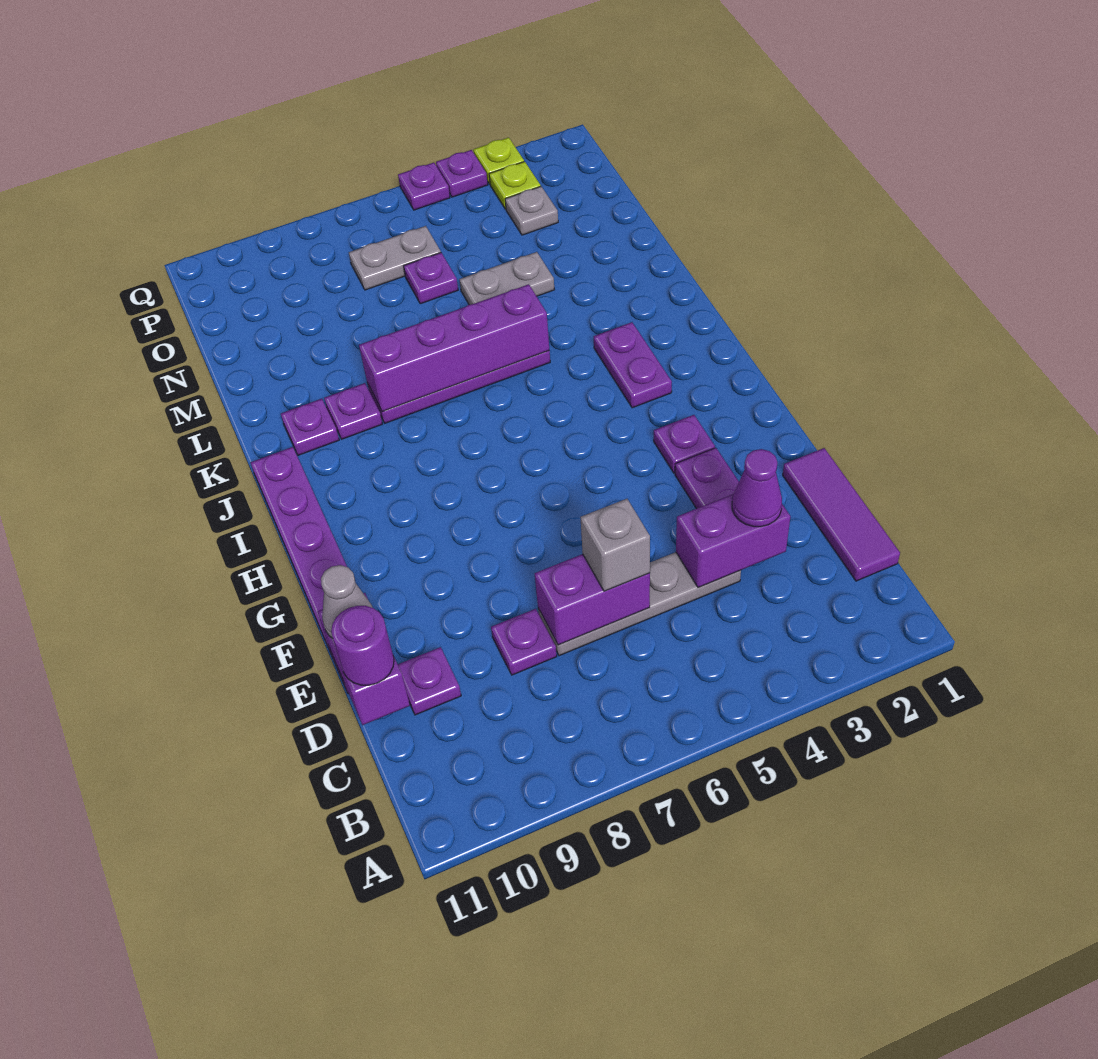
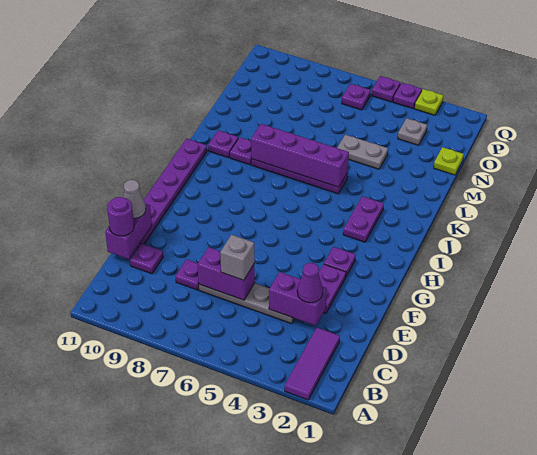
purple 1x3 tile [783,448,900,581] -> purple 1x3 tile moved to [285,328,340,400]
purple 1x1 plate [404,253,458,304] -> purple 1x1 plate moved to [342,84,371,110]
grey 1x2 plate [349,226,441,290] -> none
lime 1x1 plate [489,162,541,209] -> lime 1x1 plate moved to [434,147,464,175]

